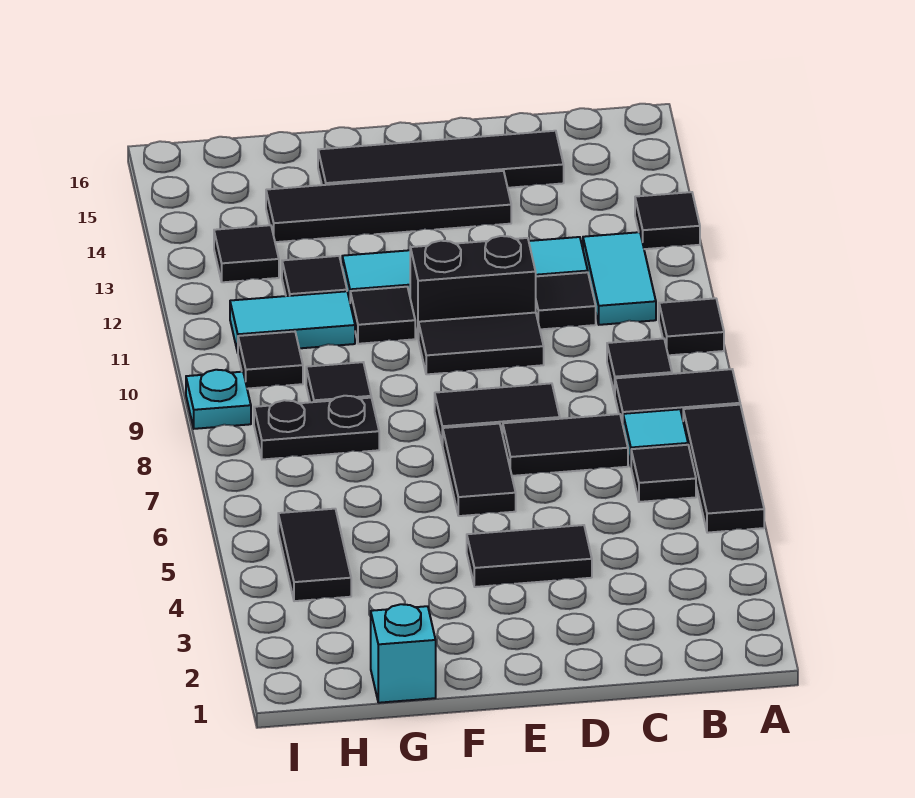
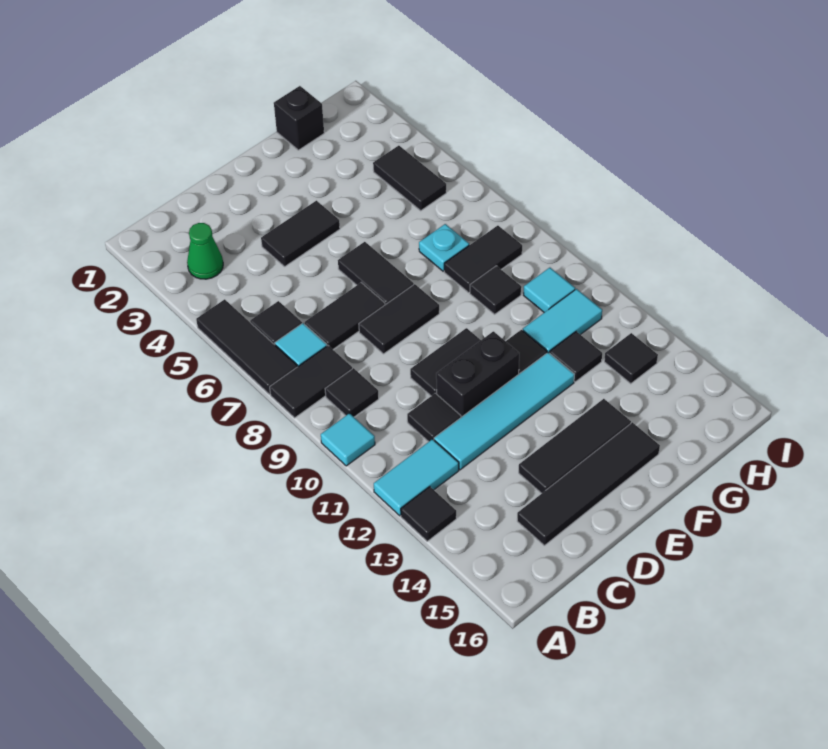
black 1x1 tile [659,298,724,355] -> cyan 1x1 tile [321,413,375,466]
none -> green 1x1 cone [187,223,223,279]
cyan 1x2 tile [583,232,656,325] -> cyan 1x2 tile turned to [374,439,459,516]
black 1x4 tile [266,171,511,242] -> black 1x3 tile [519,399,631,493]
cyan 1x1 brick [371,604,436,703] -> black 1x1 brick [274,86,324,150]
black 1x2 plate [254,396,379,459] -> black 1x2 tile [444,226,522,293]
black 1x1 tile [238,332,303,389] -> cyan 1x1 tile [524,268,575,312]
cyan 1x1 plate [186,370,251,429] -> cyan 1x1 plate moved to [419,224,469,271]

